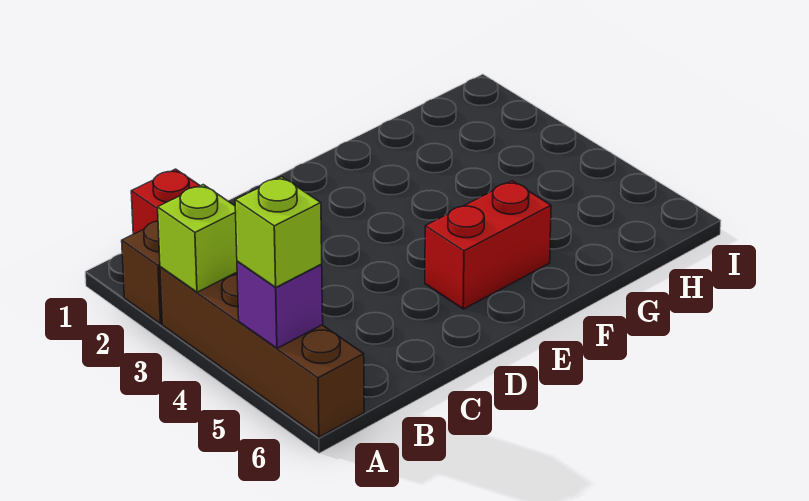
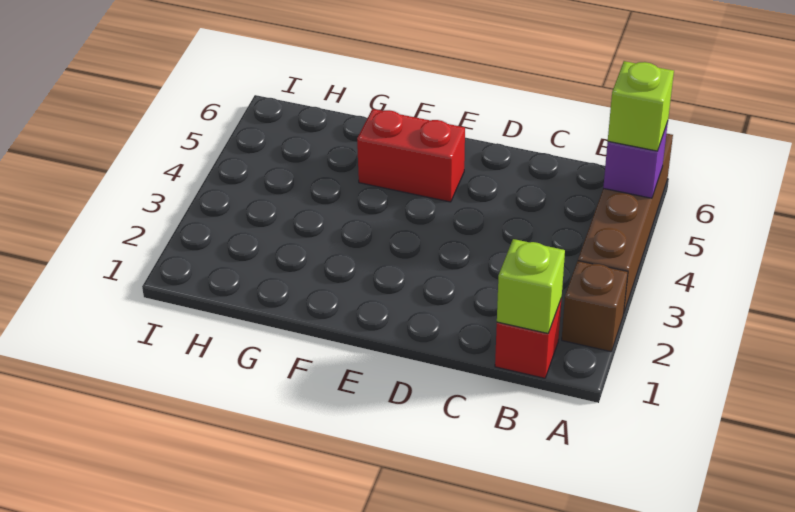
lime 1x1 brick [158,185,237,292] -> lime 1x1 brick moved to [497,239,565,333]

